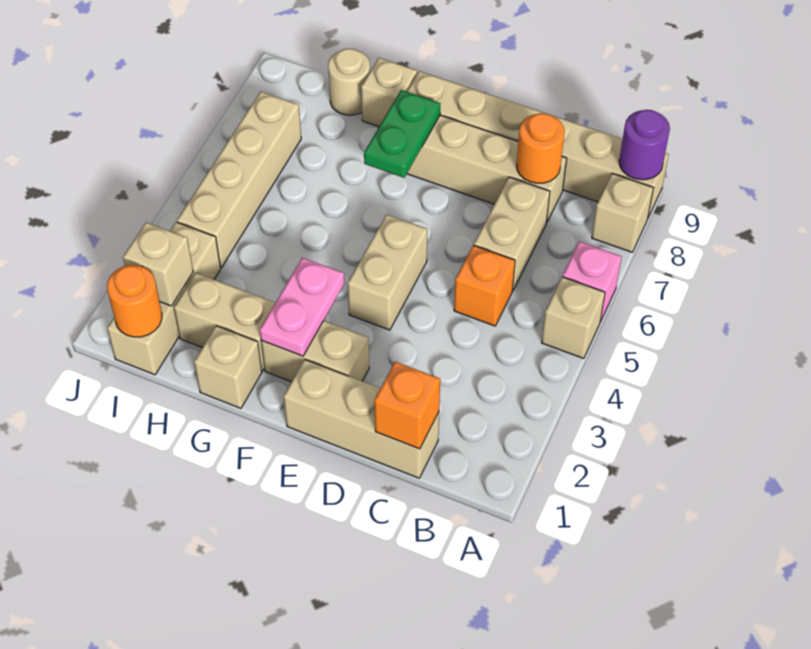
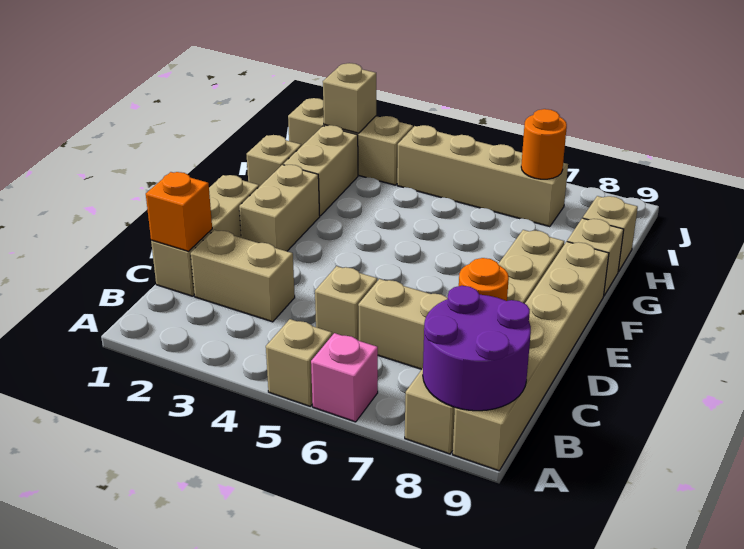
purple 1x1 round brick [619,110,670,180] -> purple 2x2 round brick [423,286,531,411]
orange 1x1 brick [454,245,515,326] -> tan 1x1 brick [315,266,377,341]
tan 1x2 brick [348,214,427,330] -> tan 1x2 brick moved to [191,230,295,322]
pink 1x2 plate [260,258,344,356] -> none
green 1x2 plate [364,90,440,178] -> none
tan 1x1 round brick [328,49,370,115] -> tan 1x1 brick [583,196,638,272]
orange 1x1 round brick [107,265,162,337] -> orange 1x1 round brick moved to [521,109,567,179]

